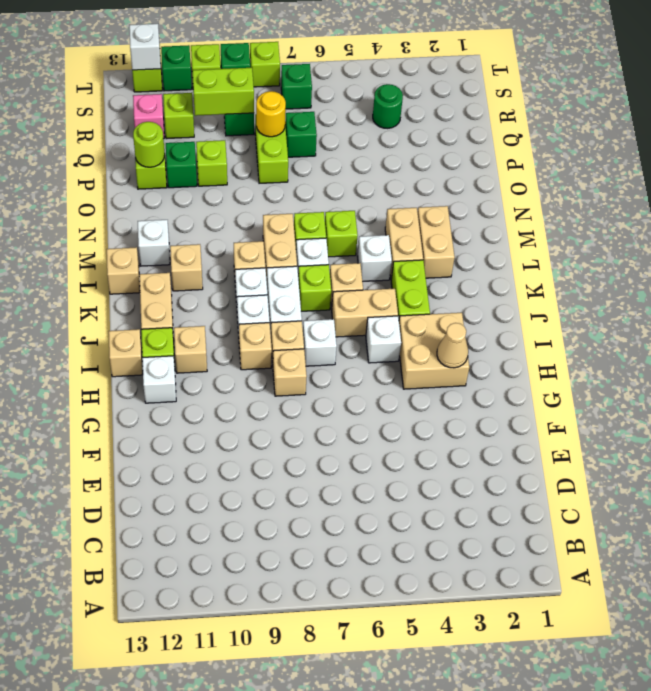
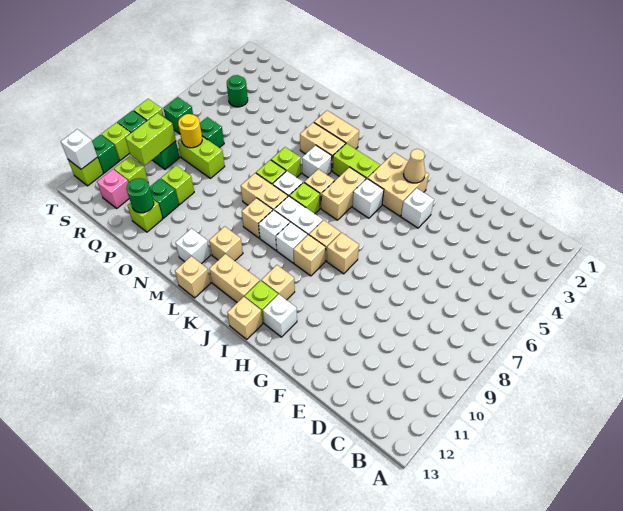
white 1x1 brick [303,319,337,366] -> white 1x1 brick moved to [401,188,434,228]
lime 1x1 round brick [133,122,165,167] -> green 1x1 round brick [126,178,154,213]

